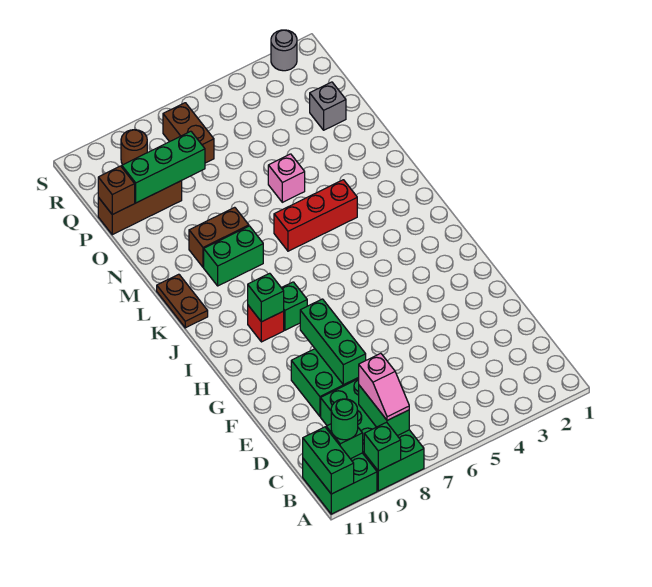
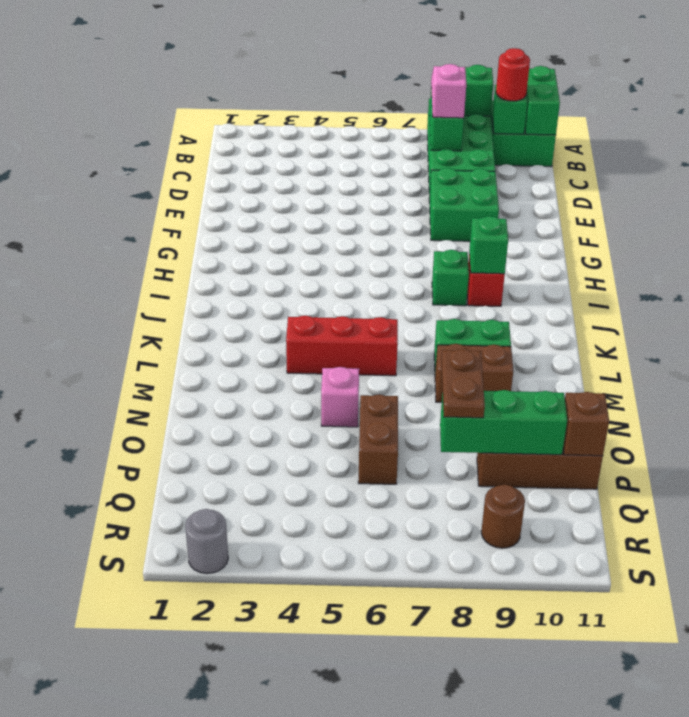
green 1x1 round brick [331,399,358,440] -> red 1x1 round brick [496,48,530,101]
green 1x3 brick [300,299,366,385] -> none
brown 1x2 plate [157,274,208,328] -> brown 1x2 plate moved to [442,349,485,418]
grey 1x1 brick [310,82,346,130] -> none
brown 1x2 brick [163,103,214,163] -> brown 1x2 brick moved to [358,395,398,484]

